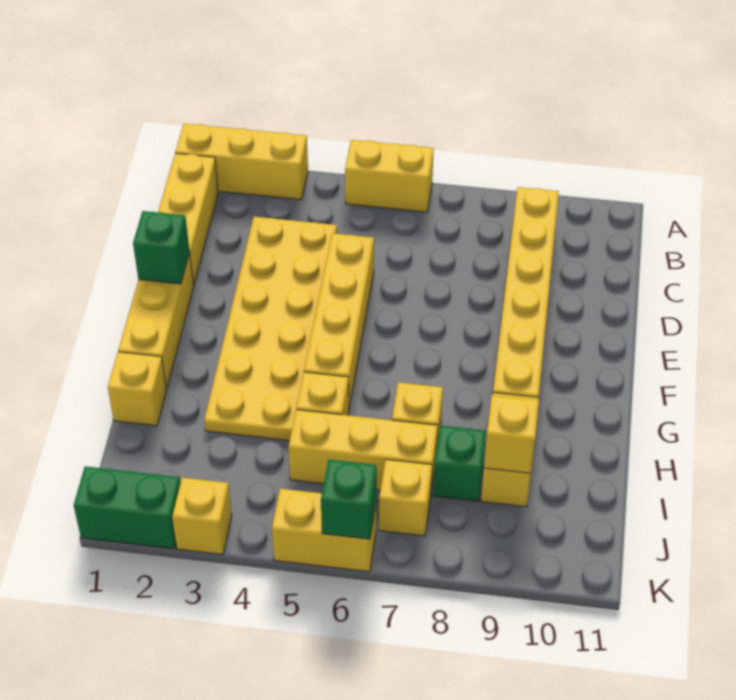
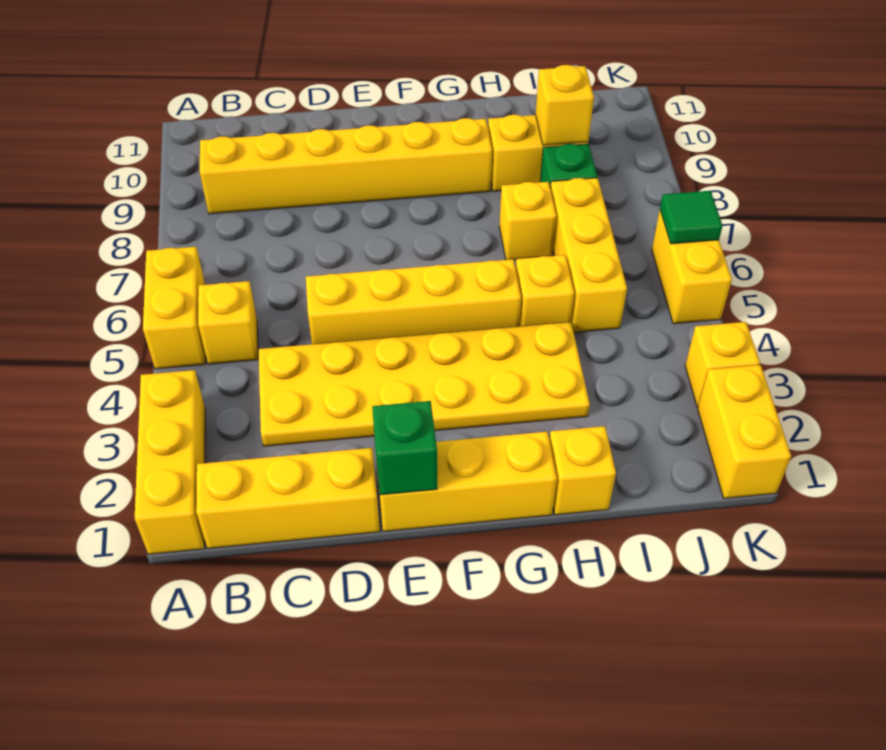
yellow 1x1 brick [379,459,432,536] -> yellow 1x1 brick moved to [198,281,258,364]
green 1x2 brick [74,466,180,549] -> yellow 1x2 brick [698,365,791,498]
green 1x1 brick [321,459,377,539] -> green 1x1 tile [660,191,723,244]

